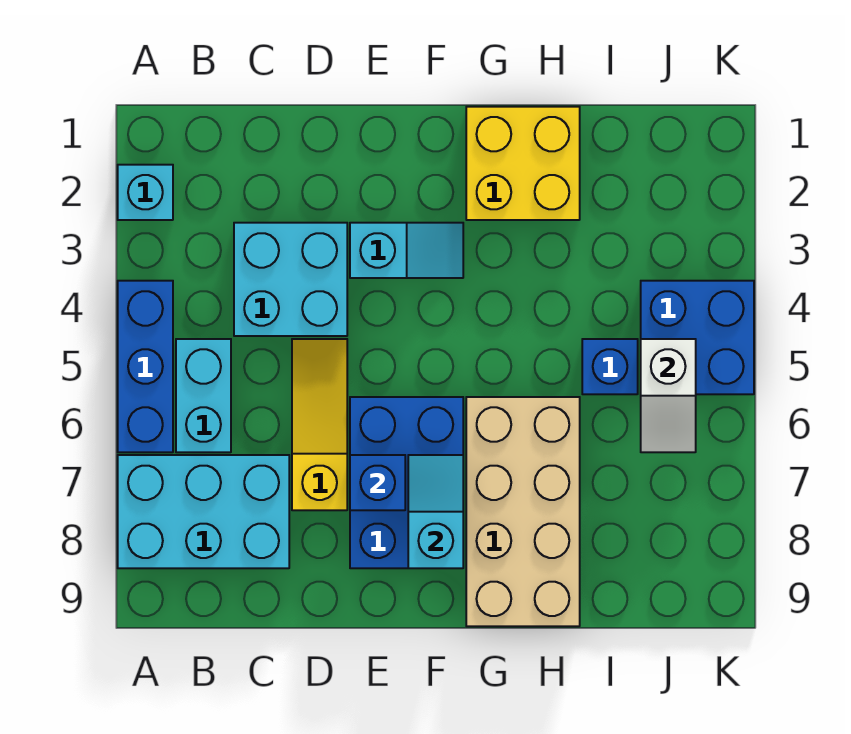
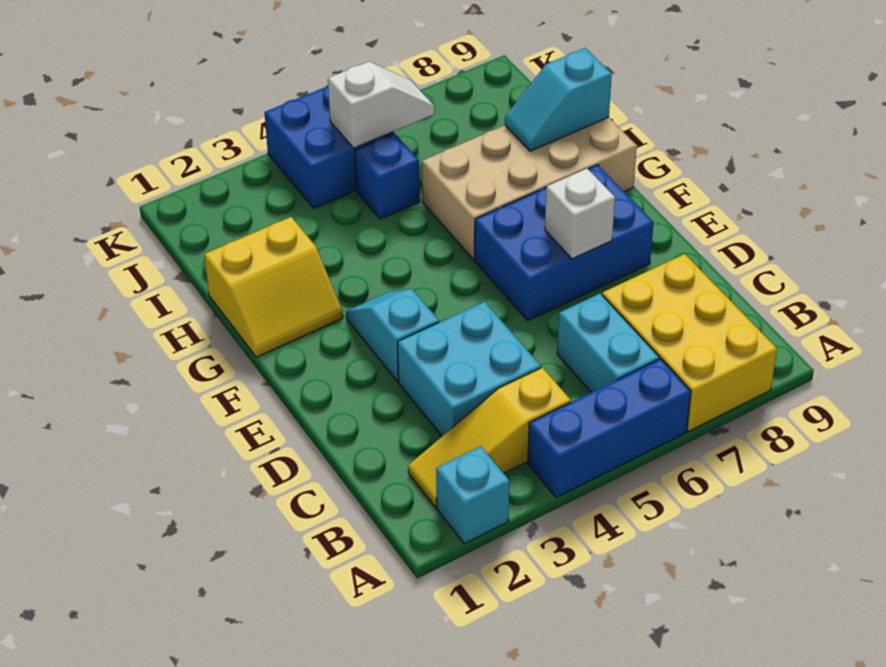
cyan 2x3 brick [118,455,289,568] -> yellow 2x3 brick [602,254,777,431]
cyan 1x2 brick [176,339,231,452] -> cyan 1x2 brick turned to [557,294,659,392]
yellow 1x3 slope [292,339,347,510] -> yellow 1x3 slope moved to [408,368,571,507]
blue 1x1 brick [350,455,405,510] -> white 1x1 brick [545,169,615,259]
cyan 1x2 slope [408,455,463,568] -> cyan 1x2 slope moved to [505,48,612,151]
yellow 2x2 brick [466,107,580,220] -> yellow 2x2 slope [204,217,343,357]

